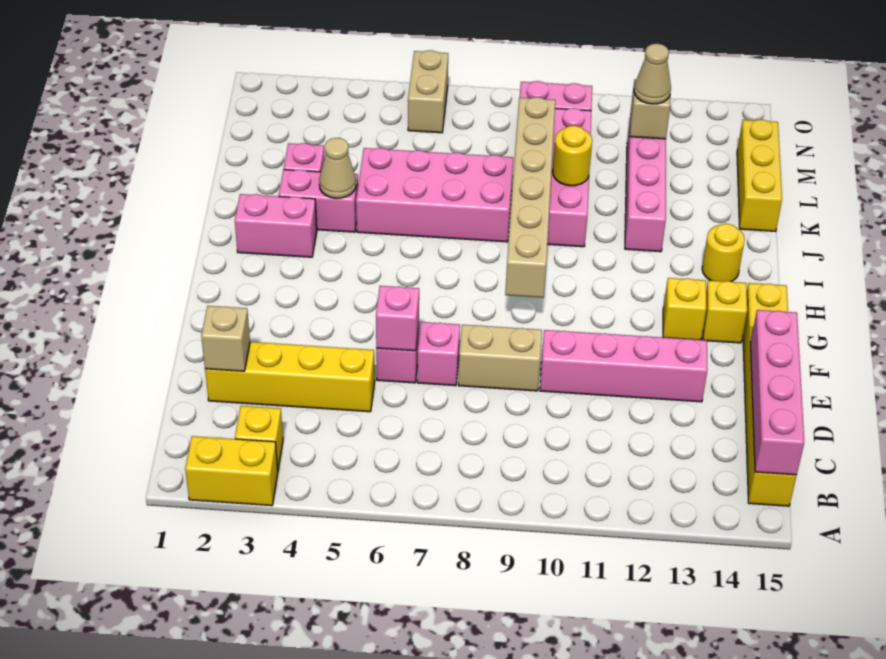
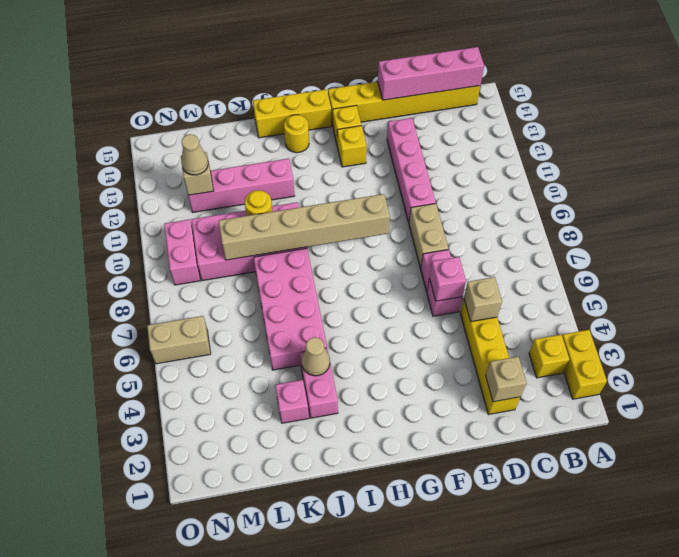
none -> tan 1x1 brick [464,277,502,322]
pink 1x2 brick [235,194,317,257] -> none
yellow 1x3 brick [737,119,782,231] -> yellow 1x3 brick moved to [253,89,331,138]

